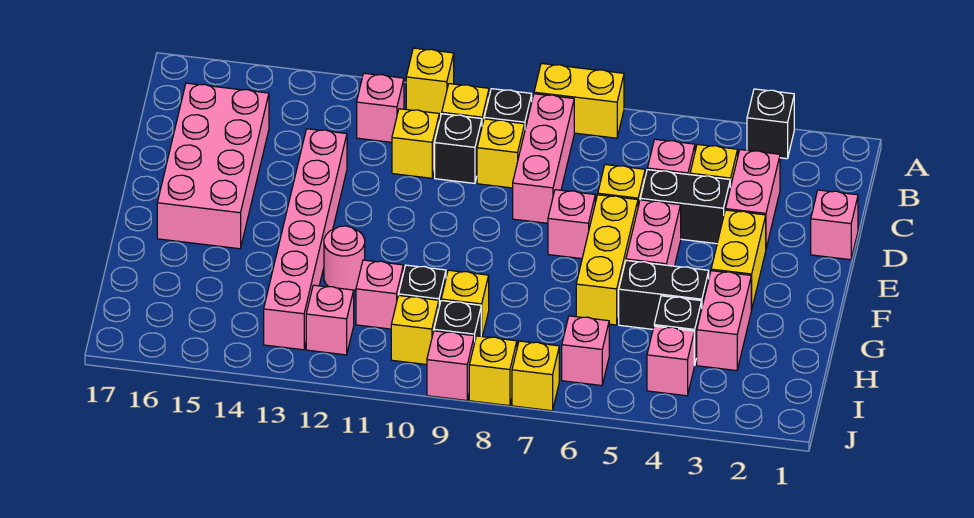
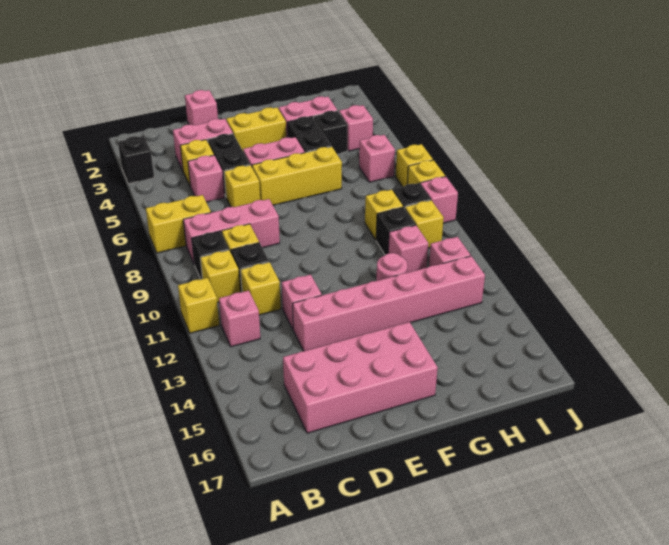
yellow 1x2 brick [534,63,624,138] -> yellow 1x2 brick turned to [146,195,211,253]
pink 1x1 brick [548,190,595,259] -> pink 1x1 brick moved to [282,275,322,329]

